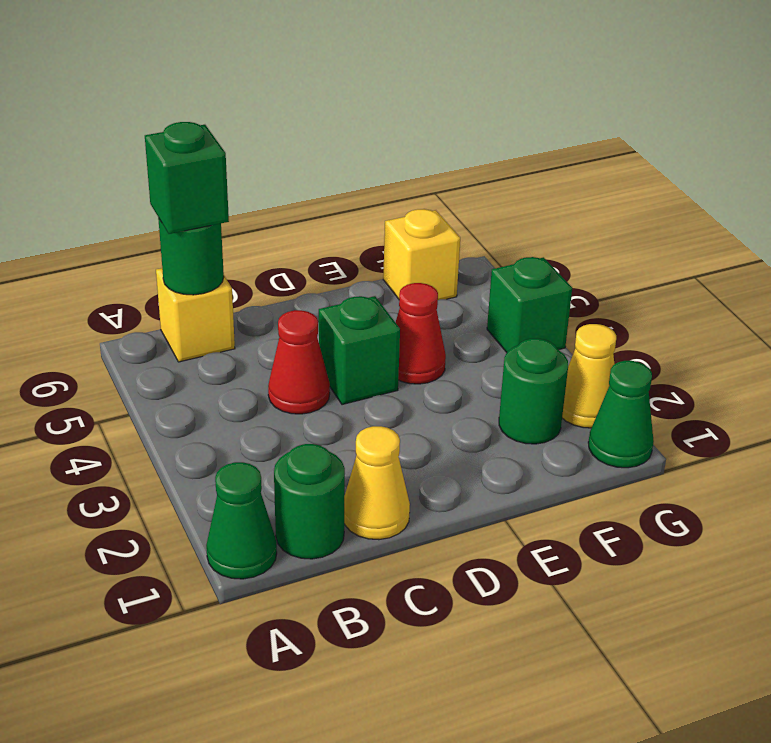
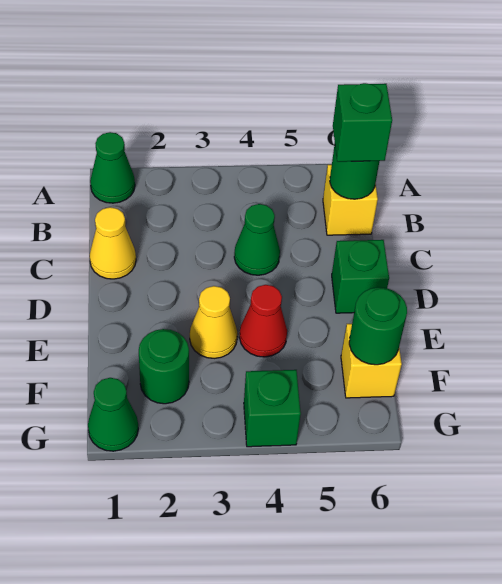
green 1x1 round brick [274,444,345,559] -> green 1x1 round brick moved to [349,287,407,365]
red 1x1 cone [268,310,330,414] -> green 1x1 cone [234,204,280,275]
green 1x1 brick [319,296,400,405] -> green 1x1 brick moved to [332,240,389,313]
yellow 1x1 cone [562,324,616,428] -> yellow 1x1 cone moved to [190,286,237,358]

